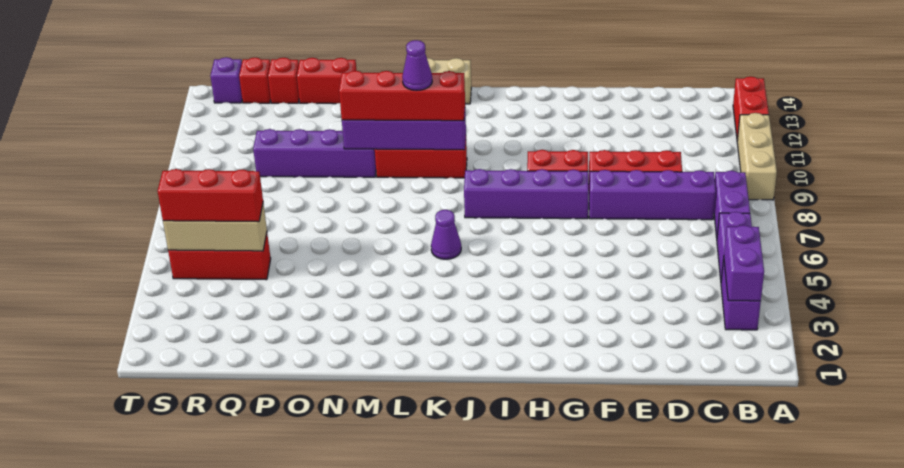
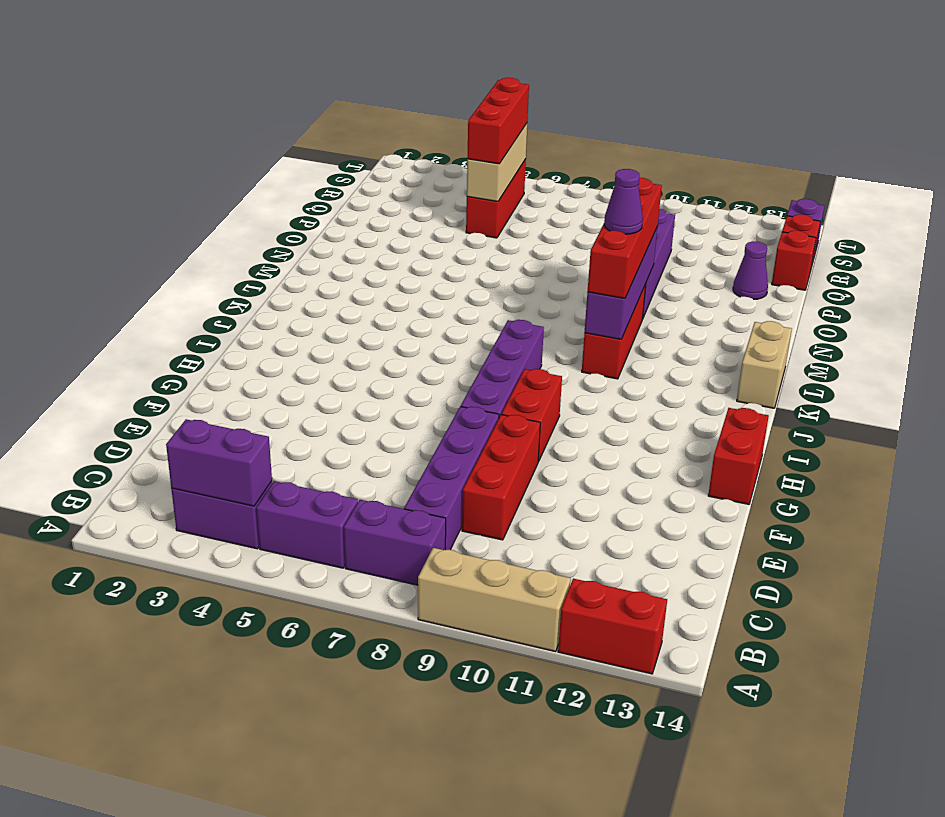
purple 1x1 cone [431,210,461,259] -> purple 1x1 cone moved to [733,241,768,300]
red 1x2 brick [297,58,356,104] -> red 1x2 brick moved to [708,408,769,504]

